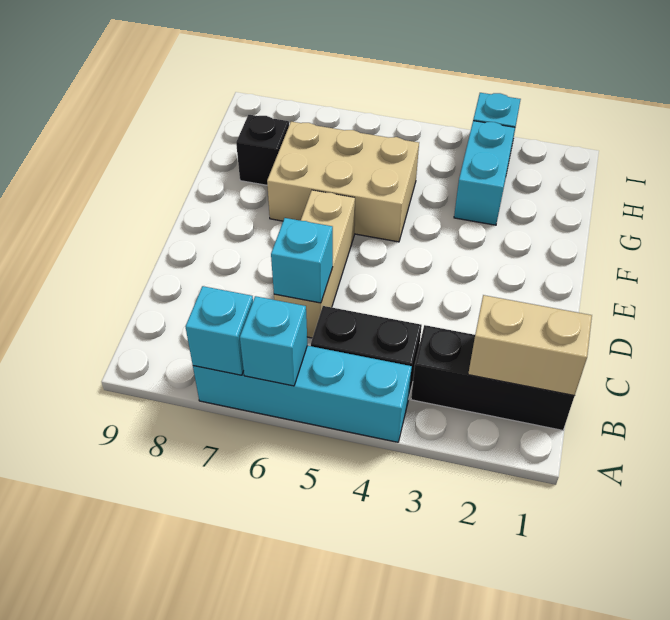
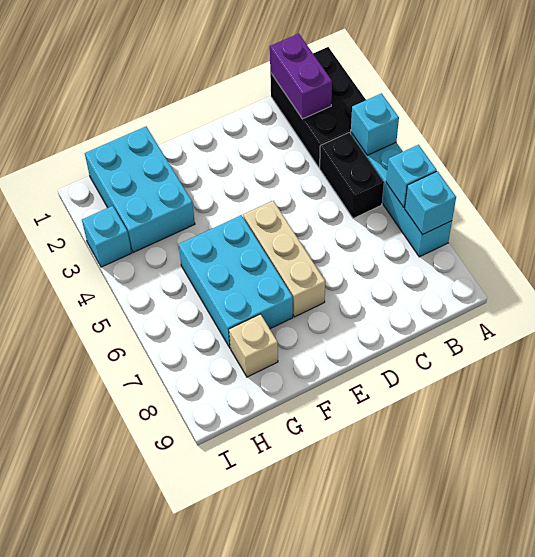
black 1x3 brick [411,325,574,430] -> black 2x3 brick [270,47,366,168]
tan 1x2 brick [468,295,592,396] -> purple 1x2 brick [270,34,332,119]
tan 1x3 brick [274,190,355,338] -> tan 1x3 brick turned to [243,201,325,317]
cyan 1x1 brick [271,218,333,303] -> cyan 1x1 brick moved to [351,93,399,155]
tan 2x3 brick [267,122,419,242] -> cyan 2x3 brick [179,215,293,348]
cyan 1x2 brick [454,121,515,225] -> cyan 2x3 brick [85,127,195,253]
black 1x1 brick [236,115,289,185] -> tan 1x1 brick [229,314,278,377]

